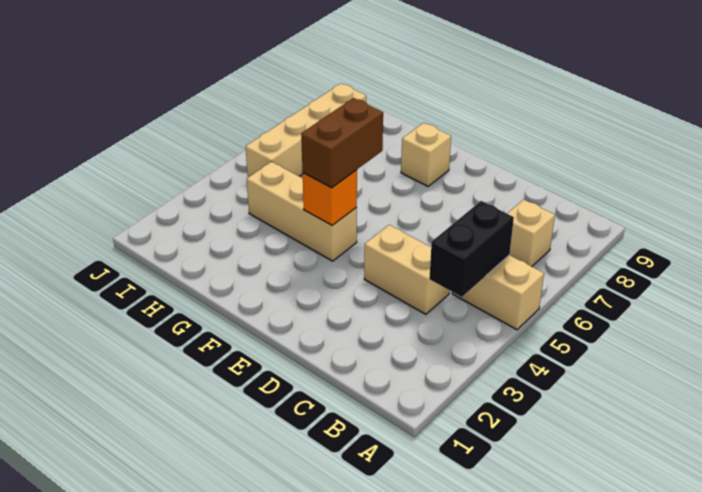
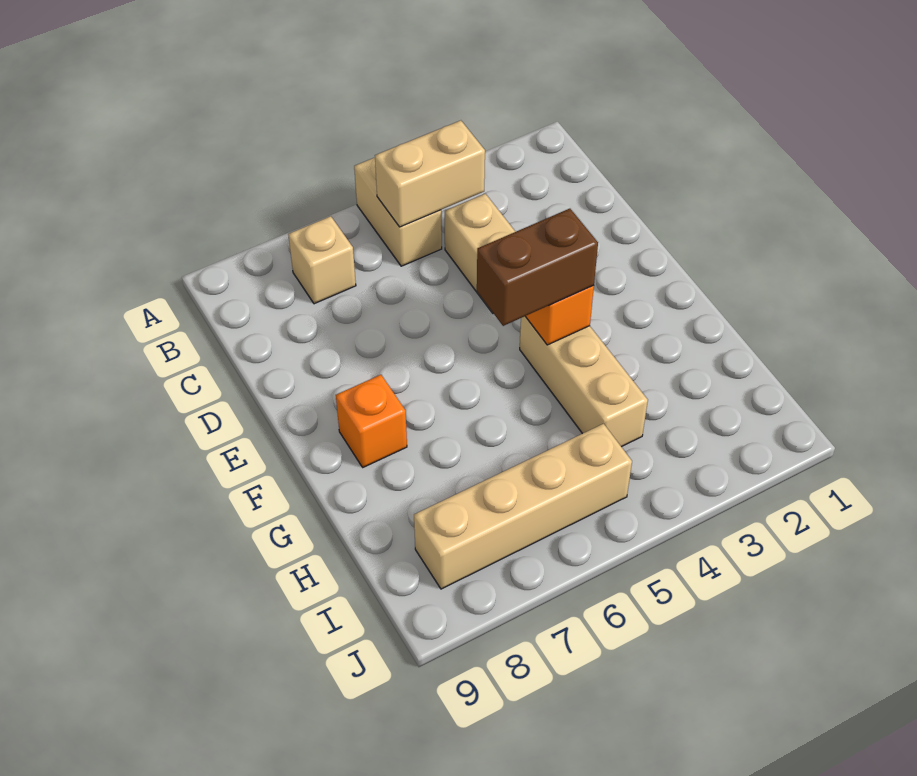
black 1x2 brick [429,201,514,297] -> tan 1x2 brick [375,120,485,227]
tan 1x1 brick [401,123,451,186] -> orange 1x1 brick [336,375,407,467]

